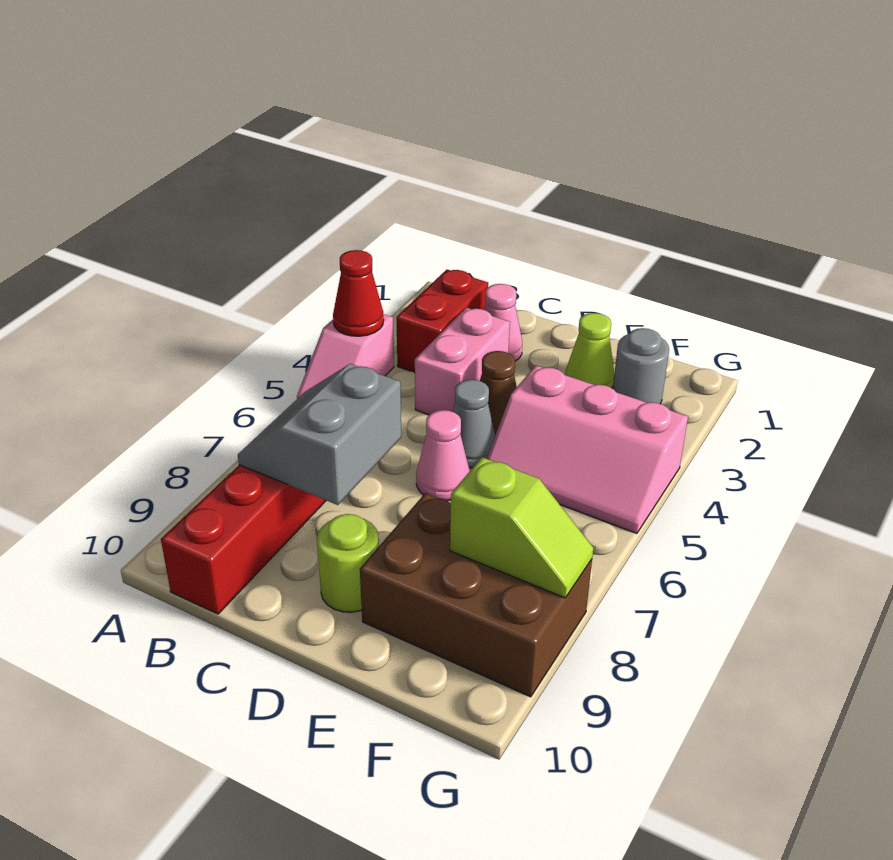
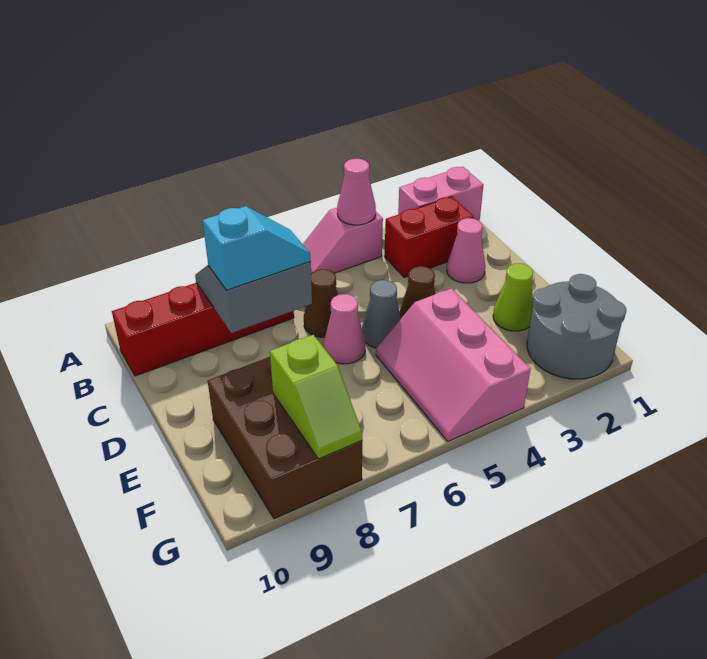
red 1x1 cone [333,250,384,336] -> pink 1x1 cone [337,159,376,225]
pink 1x2 brick [415,308,510,415] -> pink 1x2 brick moved to [398,167,483,221]
none -> brown 1x1 cone [304,269,338,337]
none -> cyan 1x2 slope [203,206,311,290]
lime 1x1 round brick [317,514,379,612] -> none
grey 1x1 round brick [613,328,669,404] -> grey 2x2 round brick [527,274,626,379]

